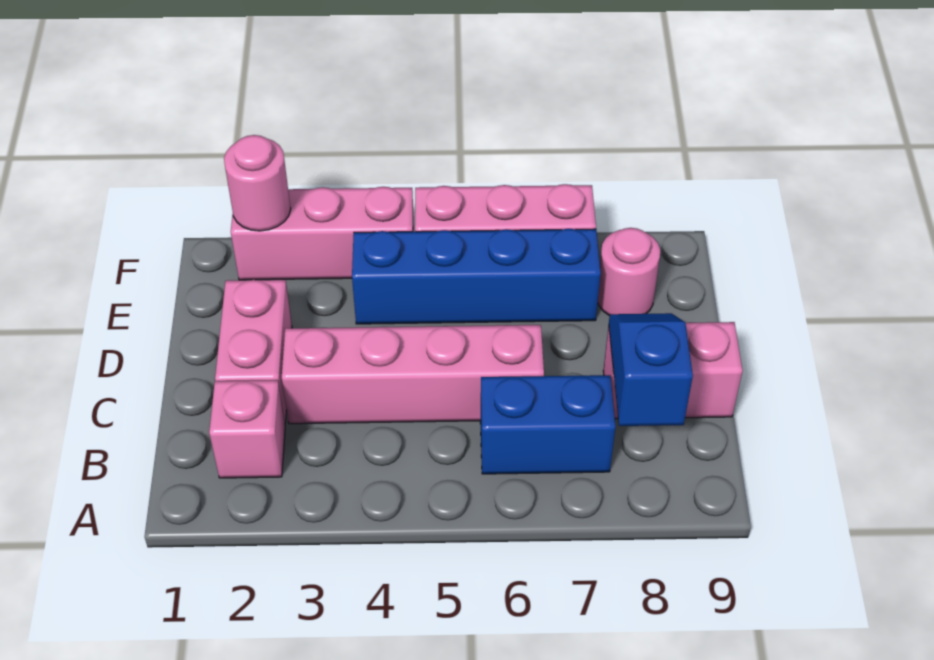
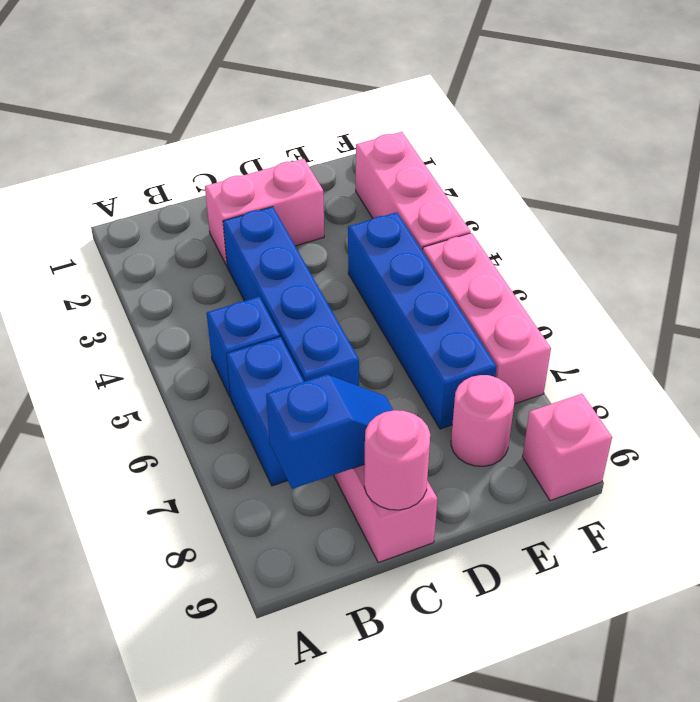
pink 1x1 brick [209,380,285,478] -> pink 1x1 brick moved to [522,394,612,501]
none -> blue 1x1 brick [207,297,280,398]
pink 1x4 brick [282,325,544,424] -> blue 1x4 brick [223,207,359,386]
pink 1x1 round brick [224,135,291,231] -> pink 1x1 round brick moved to [364,410,430,510]

